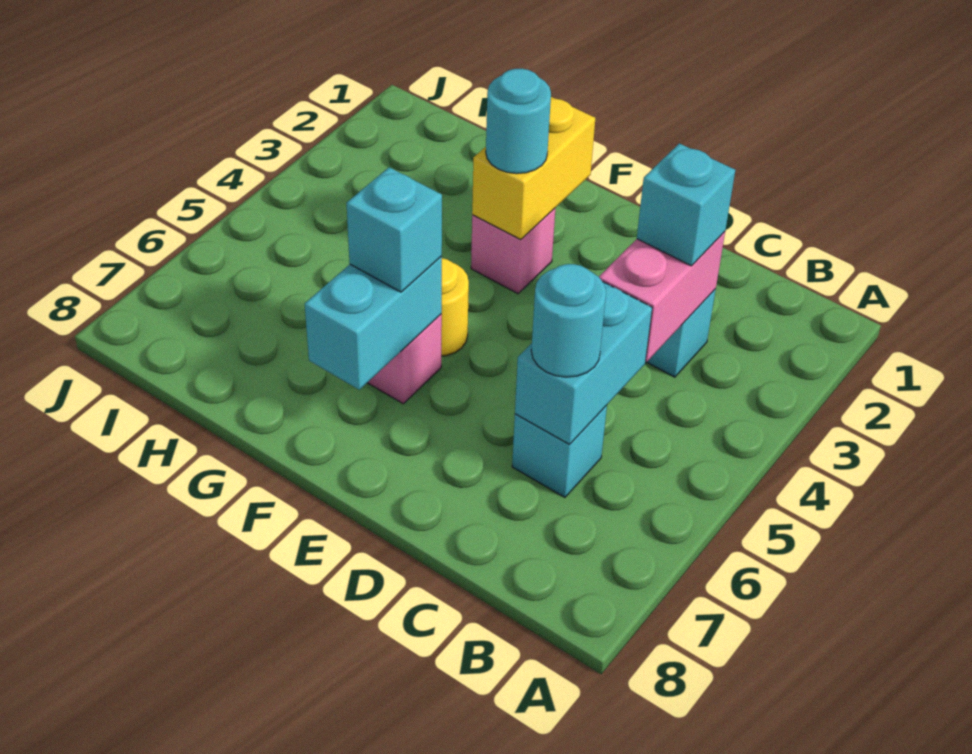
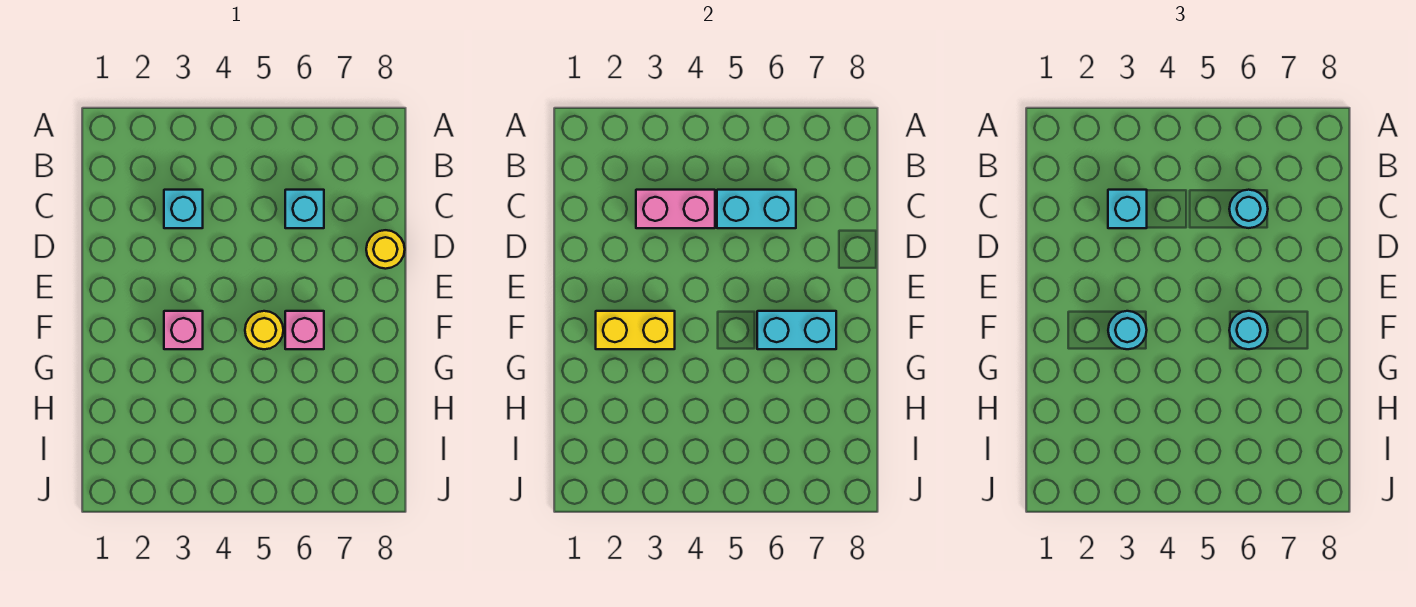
none -> yellow 1x1 round brick [366,230,405,269]
cyan 1x1 brick [346,167,442,292] -> cyan 1x1 round brick [1229,311,1268,349]

